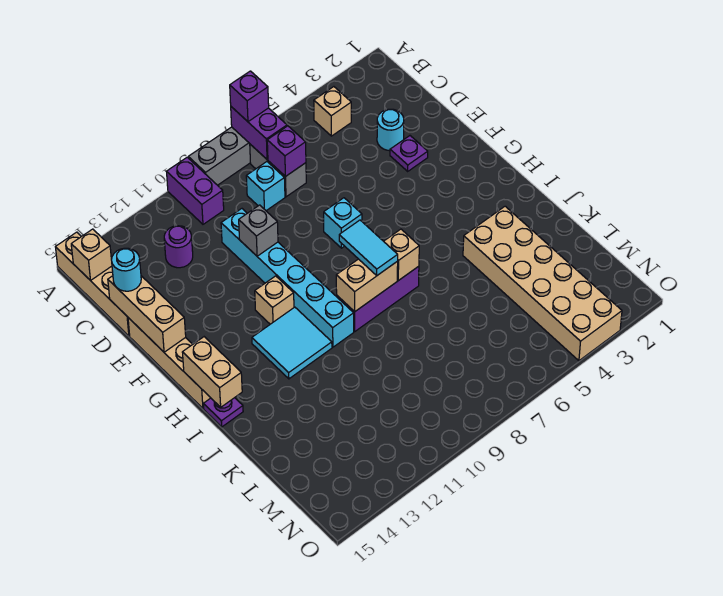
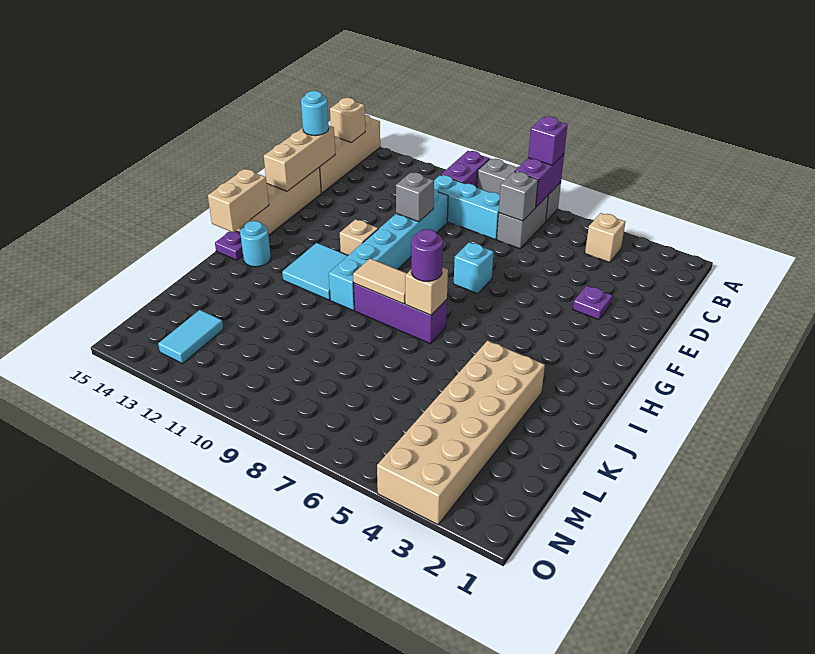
purple 1x1 brick [267,126,306,177] -> grey 1x1 brick [499,171,538,221]
cyan 1x1 brick [246,162,285,211] -> cyan 1x3 brick [434,175,500,240]
purple 1x1 round brick [164,226,193,268] -> purple 1x1 round brick moved to [411,229,443,281]
cyan 1x1 round brick [377,109,404,151] -> cyan 1x1 round brick moved to [240,221,271,267]
cyan 1x2 tile [339,220,398,275] -> cyan 1x2 tile moved to [158,310,224,364]
tan 1x2 brick [336,259,398,312] -> tan 1x2 tile [353,259,407,304]

